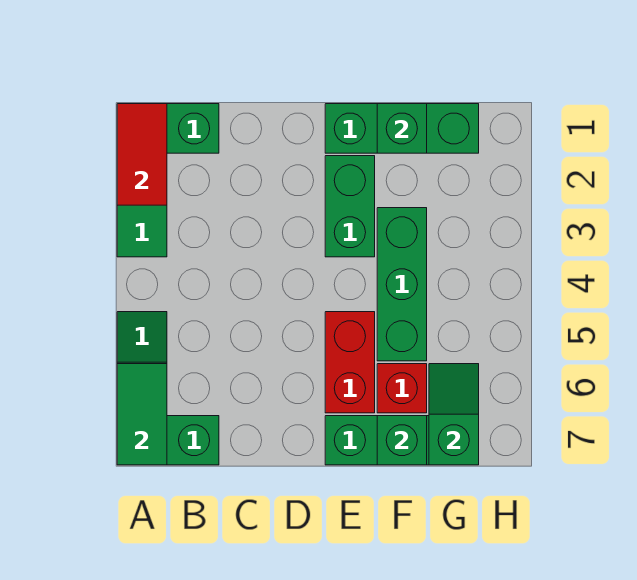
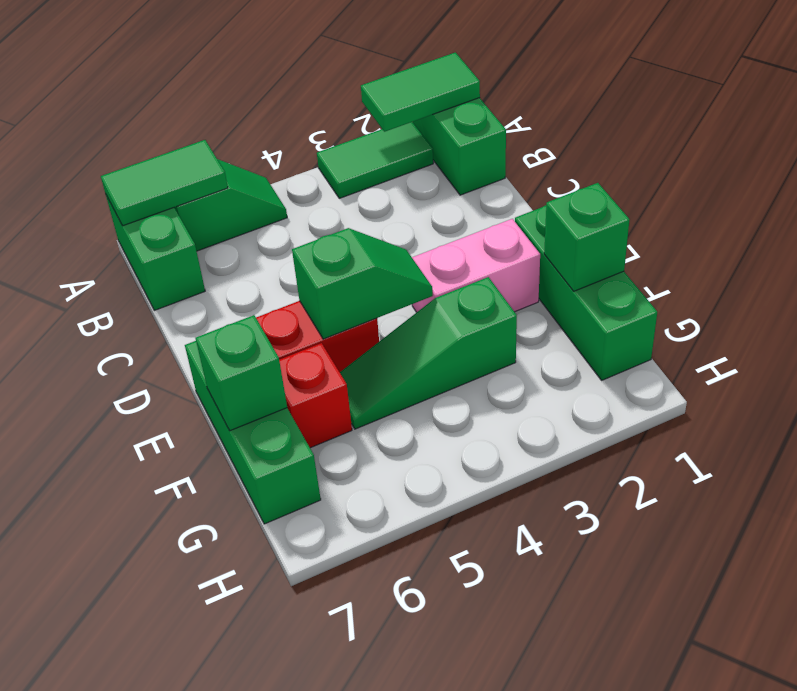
red 1x2 tile [117,104,167,205] -> green 1x2 tile [361,52,480,132]
green 1x2 brick [325,156,375,257] -> pink 1x2 brick [412,219,540,312]
green 1x3 brick [377,208,427,361] -> green 1x3 slope [340,277,517,429]
green 1x2 slope [429,364,479,465] -> green 1x2 slope moved to [292,228,433,339]

